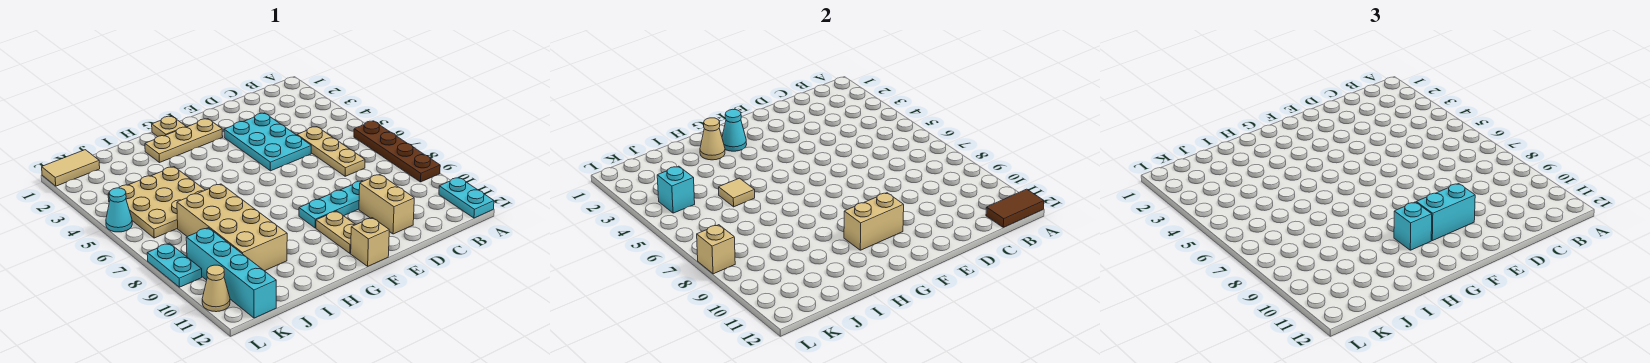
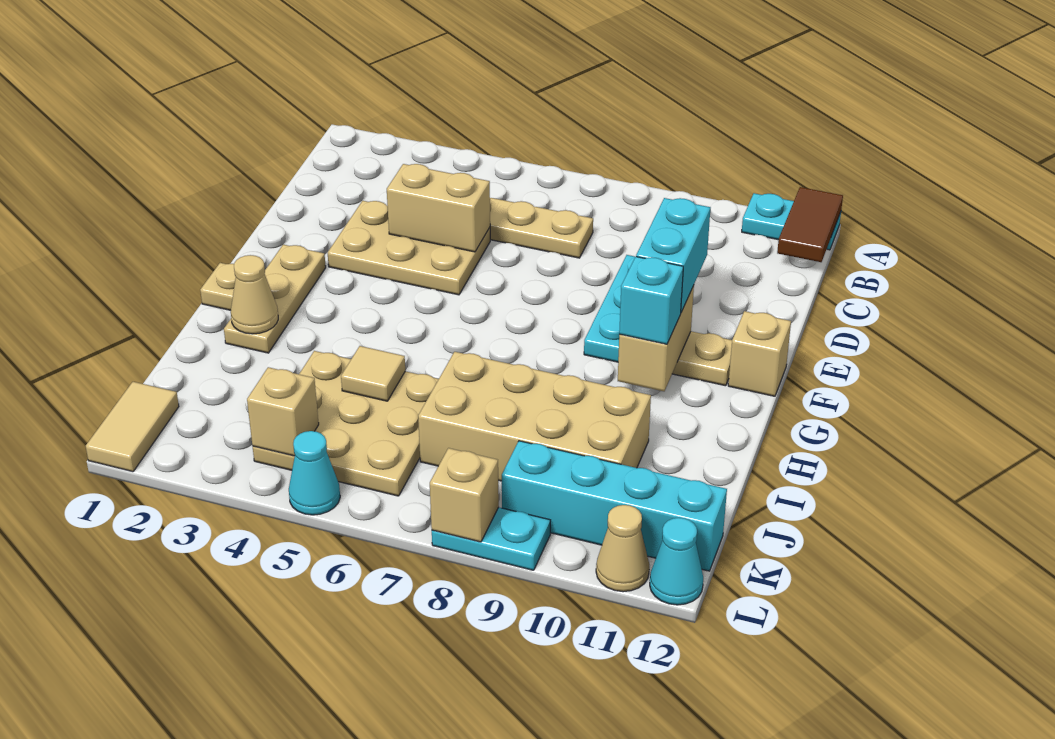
brown 1x4 plate [354,121,440,182] -> none
cyan 2x3 plate [224,113,311,171] -> tan 2x3 plate [328,201,490,295]
tan 1x2 brick [359,174,414,234] -> tan 1x2 brick moved to [387,164,490,252]
cyan 1x1 cone [722,109,747,151] -> cyan 1x1 cone moved to [650,518,703,605]
cyan 1x1 brick [657,166,695,213] -> tan 1x1 brick [247,367,319,456]

